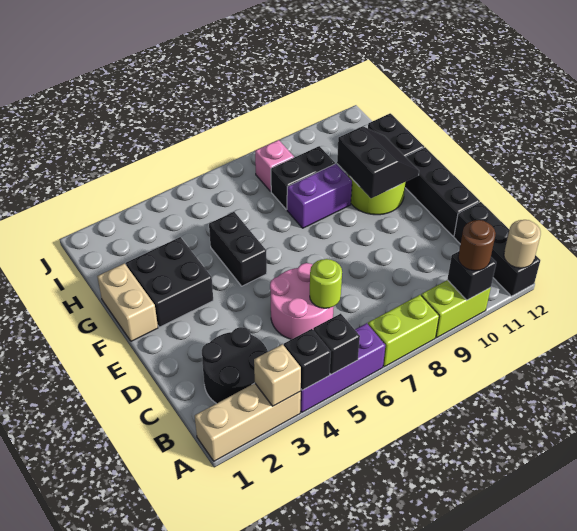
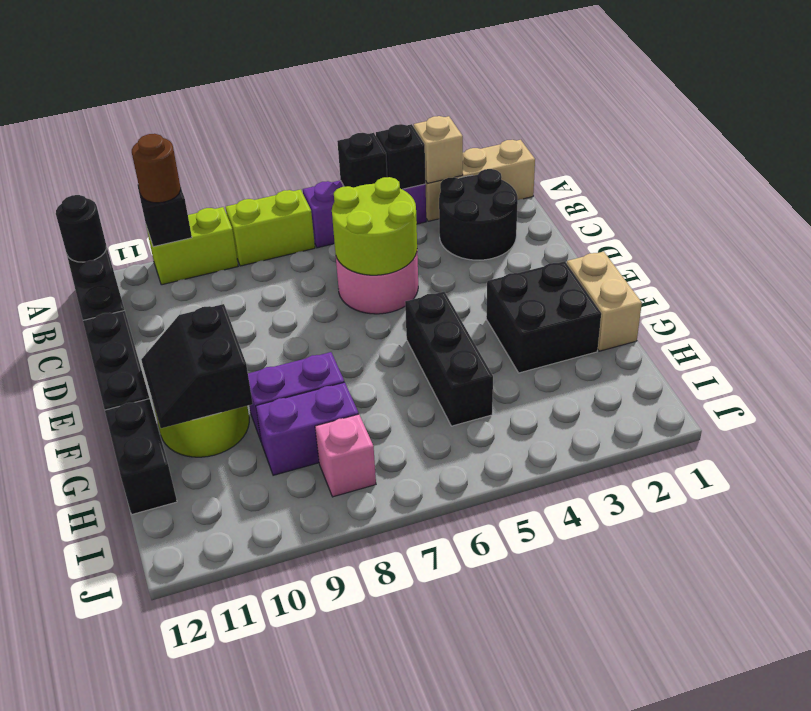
tan 1x1 round brick [504,220,541,268] -> black 1x1 round brick [56,195,106,262]
lime 1x1 round brick [310,259,342,308] -> lime 2x2 round brick [332,177,417,275]
black 1x2 brick [209,212,267,286] -> black 1x3 brick [405,292,493,426]
black 1x2 brick [271,146,335,210] -> purple 1x2 brick [256,382,359,475]

